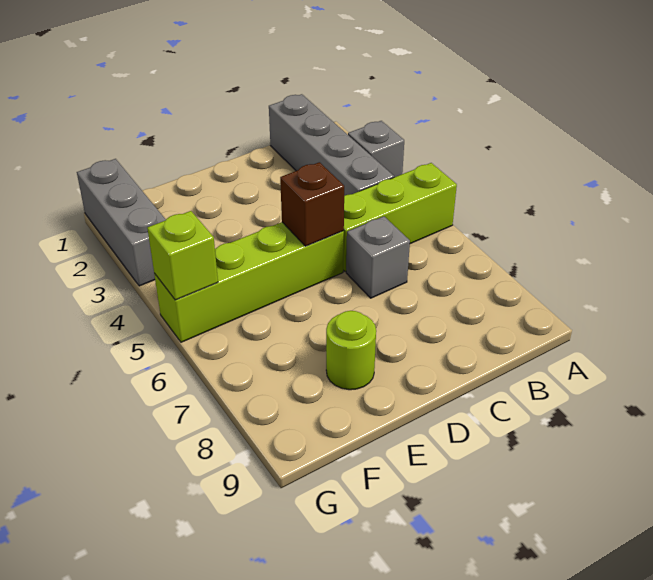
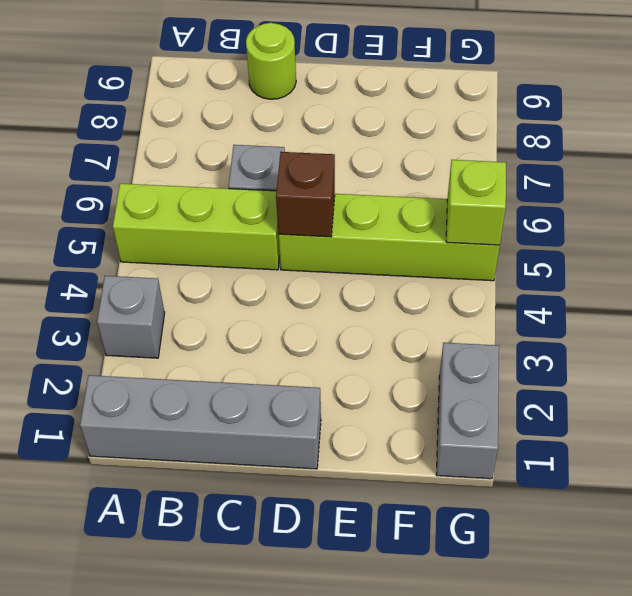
grey 1x4 brick [269,94,394,196] -> grey 1x4 brick turned to [80,375,321,469]
lime 1x1 round brick [326,311,376,390] -> lime 1x1 round brick moved to [246,23,296,99]
grey 1x3 brick [77,159,166,286] -> grey 1x2 brick [436,343,499,479]

